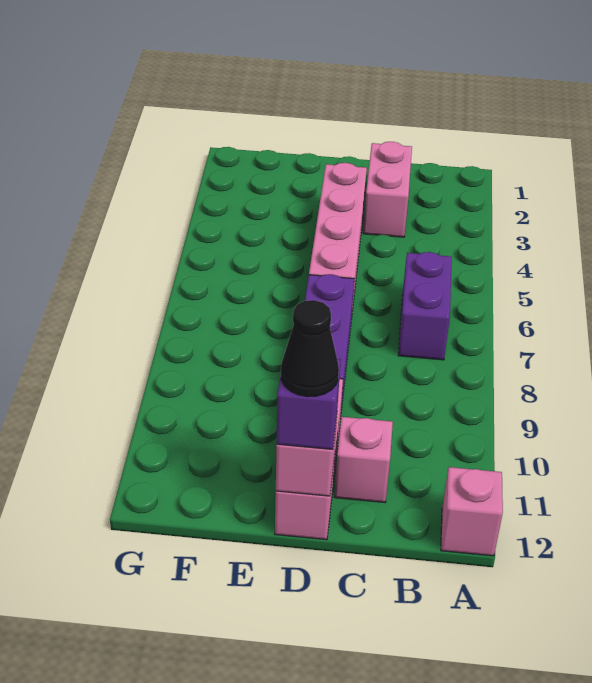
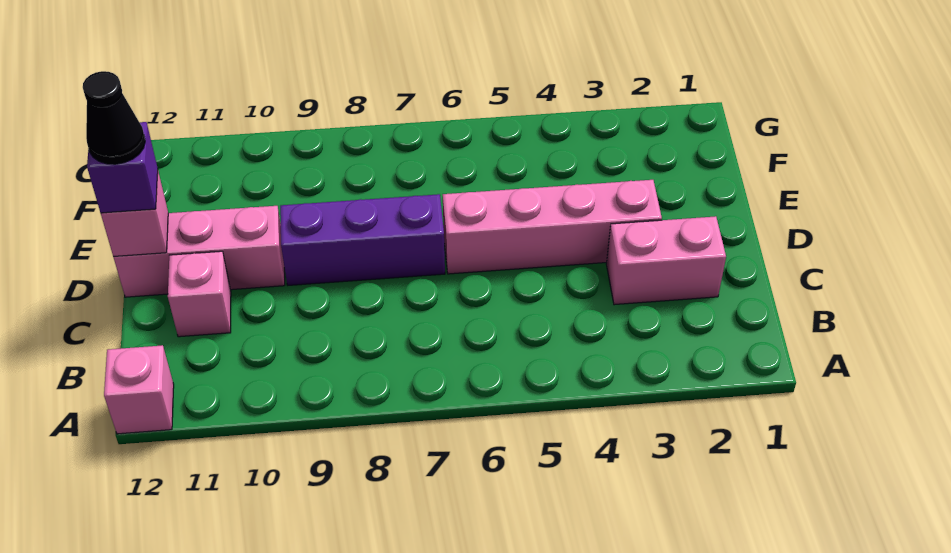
purple 1x2 brick [398,252,452,360] -> none

